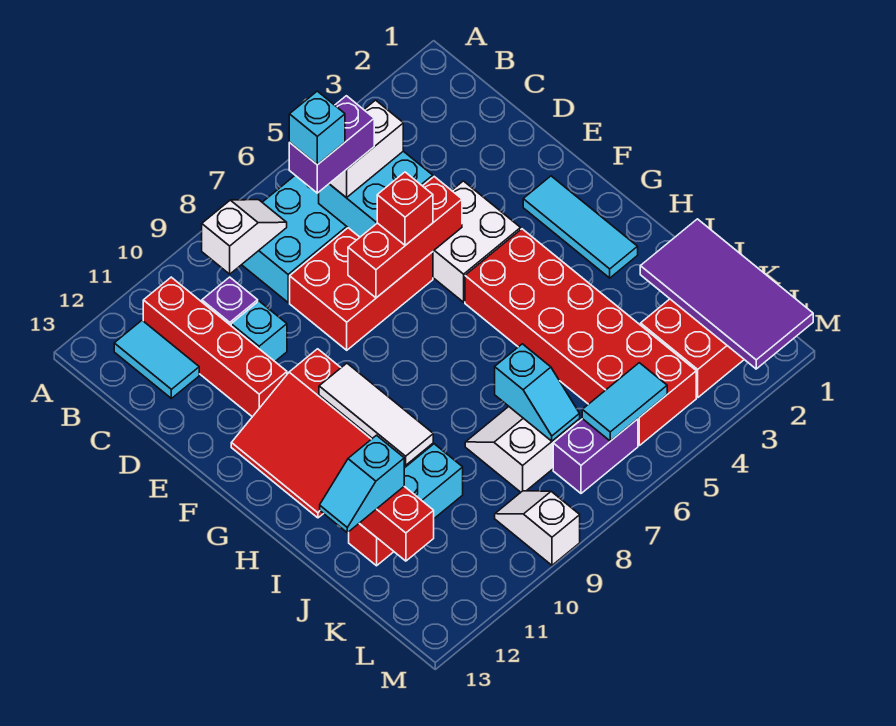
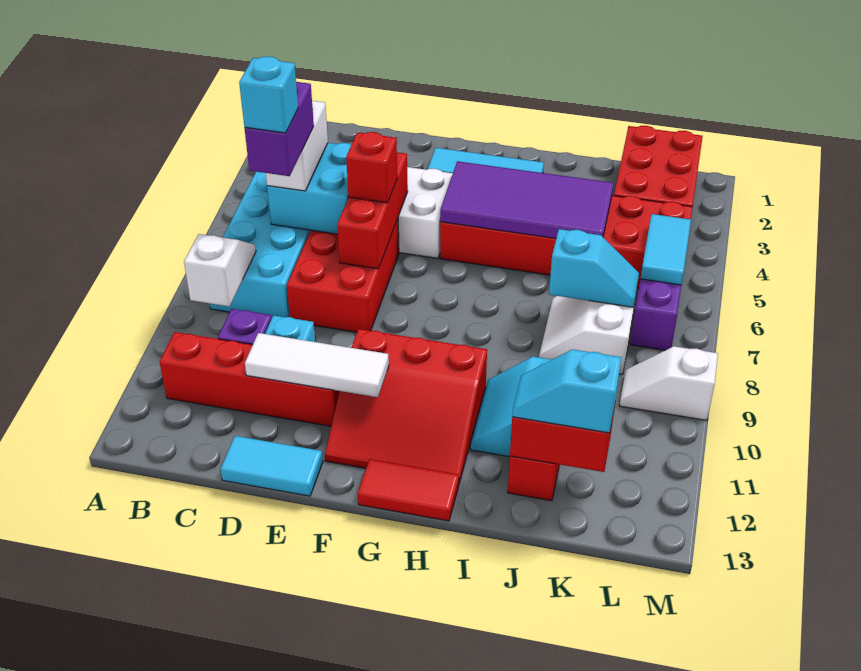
cyan 1x2 tile [114,320,199,398] -> cyan 1x2 tile moved to [221,436,323,496]
white 1x3 tile [319,363,433,465] -> white 1x3 tile moved to [245,333,389,397]
none -> red 1x2 tile [358,459,459,521]
purple 2x4 tile [640,219,813,369] -> purple 2x4 tile moved to [440,161,613,238]
cyan 1x2 slope [320,435,404,533] -> cyan 1x2 slope turned to [512,350,621,433]

